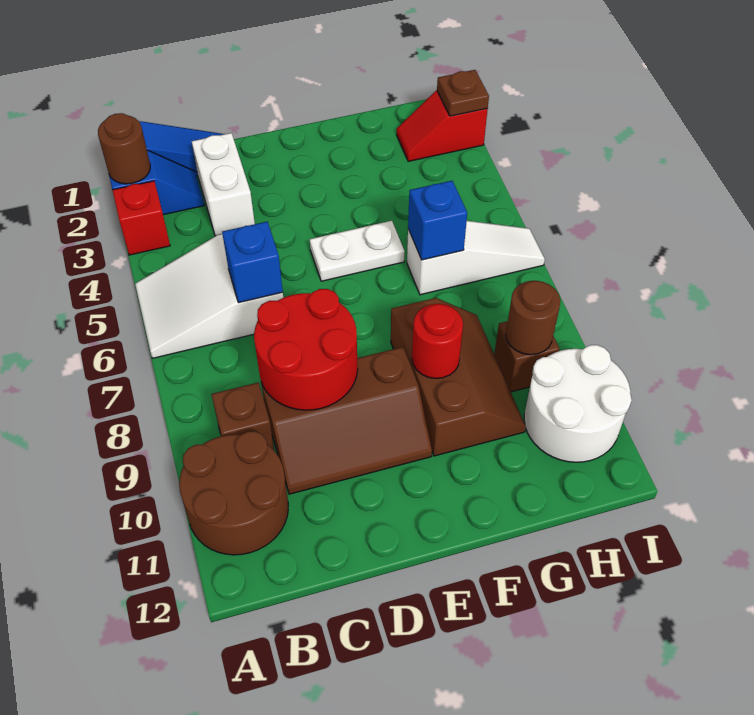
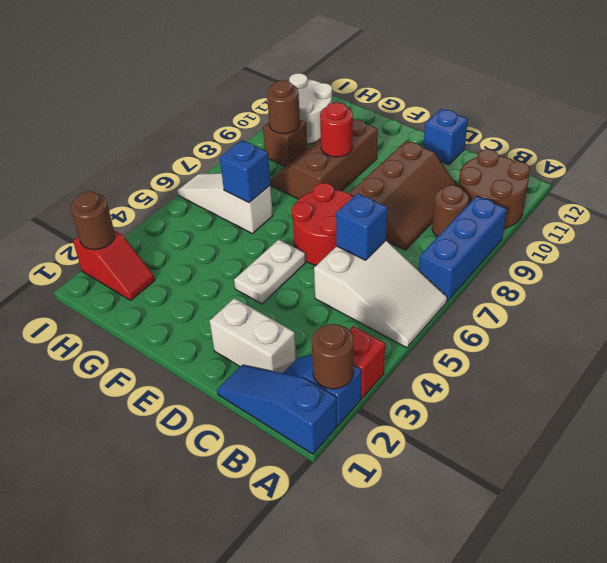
none -> blue 1x3 brick [419,196,507,301]
brown 1x1 brick [211,383,274,450] -> brown 1x1 round brick [432,185,469,237]
white 1x2 brick [192,133,255,236] -> white 1x2 brick turned to [210,298,296,373]
red 2x2 round brick [254,289,358,410] -> red 2x2 round brick moved to [291,183,354,265]
brown 2x3 slope [261,347,432,494] -> brown 2x3 slope turned to [350,141,457,250]
none -> blue 1x1 brick [423,109,468,165]
white 1x2 plate [310,221,405,281] -> white 1x2 plate turned to [234,240,306,304]
brown 1x1 plate [437,70,489,116] -> brown 1x1 round brick [71,191,115,250]

